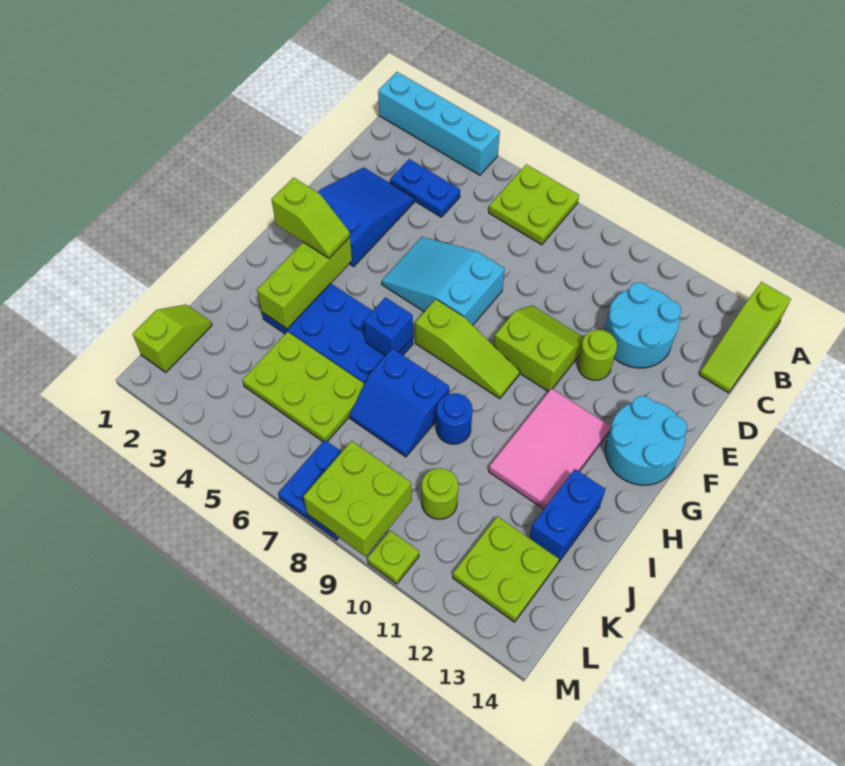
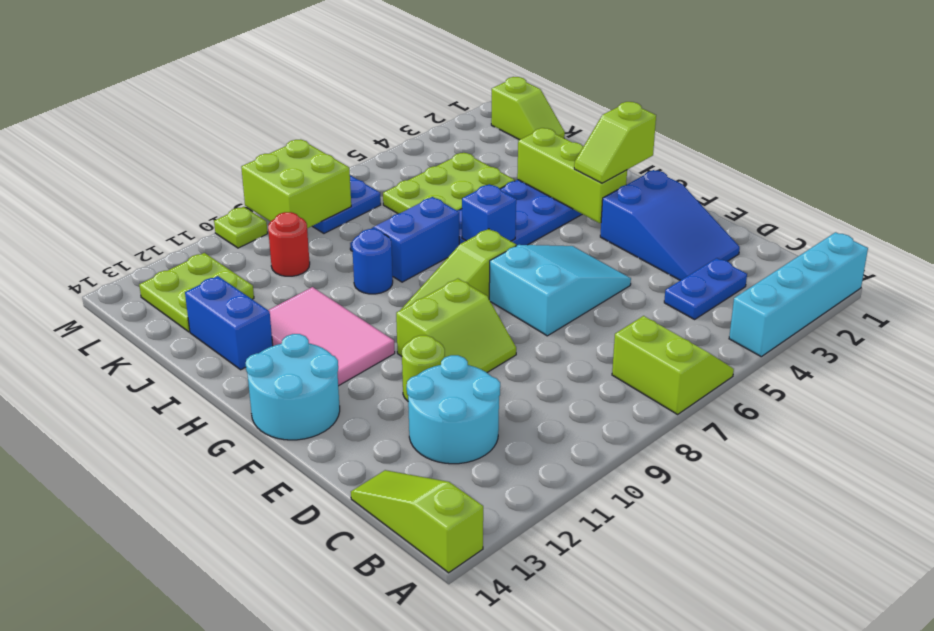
lime 2x2 plate [489,164,579,245] -> lime 2x2 slope [612,316,734,414]
lime 1x1 round brick [422,468,458,519] -> red 1x1 round brick [268,212,310,276]

